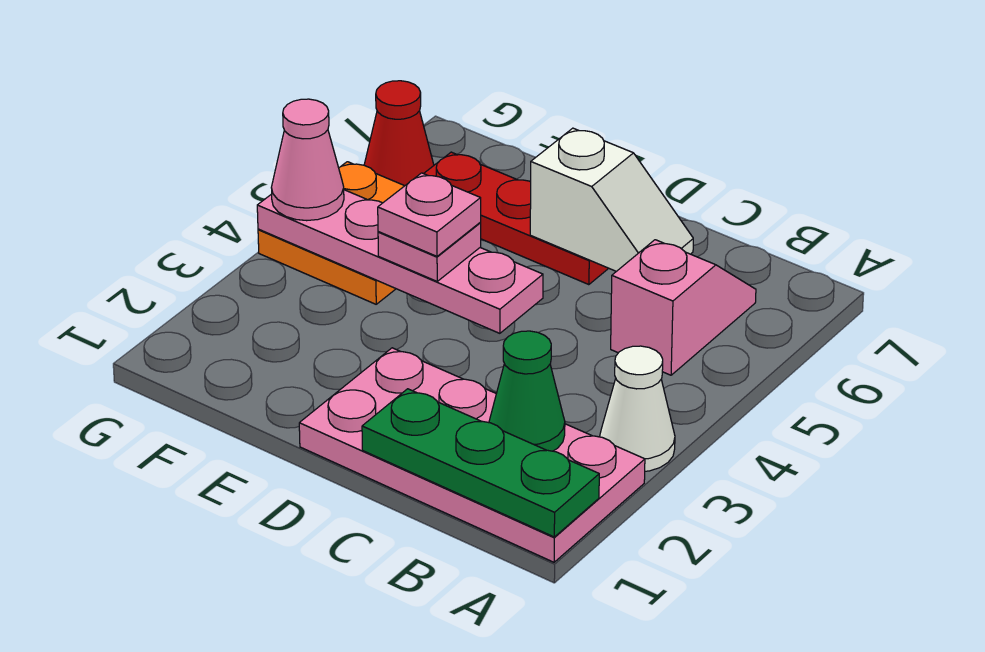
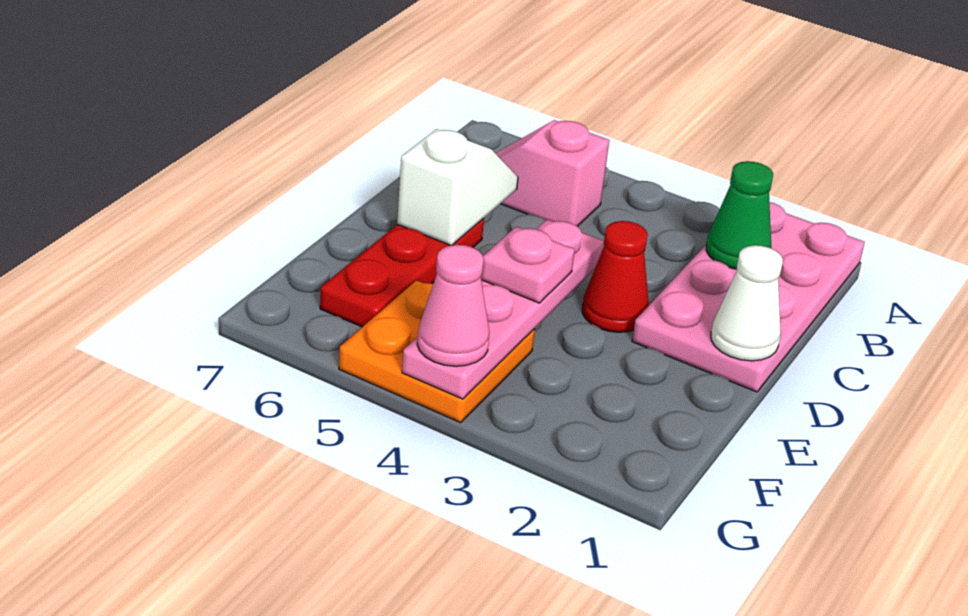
green 1x3 plate [362,389,599,537] -> none
white 1x1 cone [600,346,675,471] -> white 1x1 cone moved to [711,245,783,361]
pink 1x1 plate [378,173,481,256] -> none
red 1x1 cone [364,81,434,186] -> red 1x1 cone moved to [582,221,649,332]

